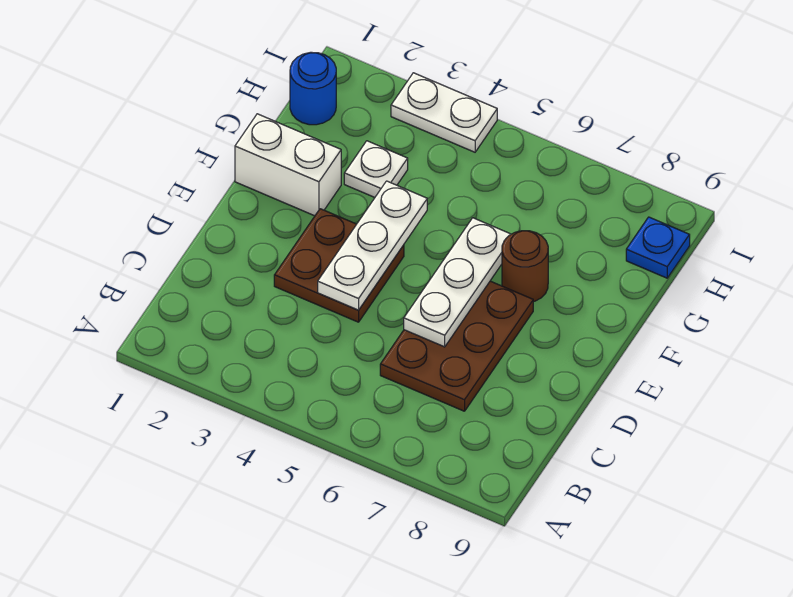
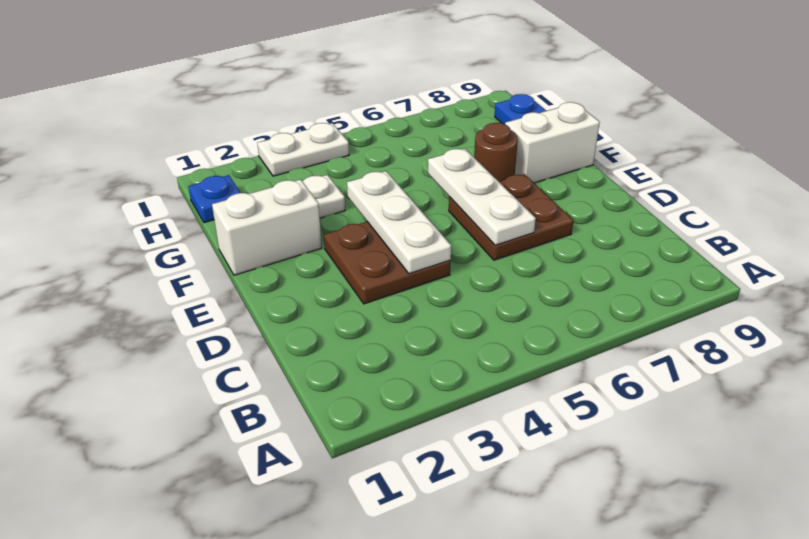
brown 2x3 plate [380,281,533,411] -> brown 2x2 plate [449,174,574,260]
none -> white 1x2 brick [505,102,600,183]
blue 1x1 round brick [290,52,336,125] -> blue 1x1 plate [188,175,240,223]

